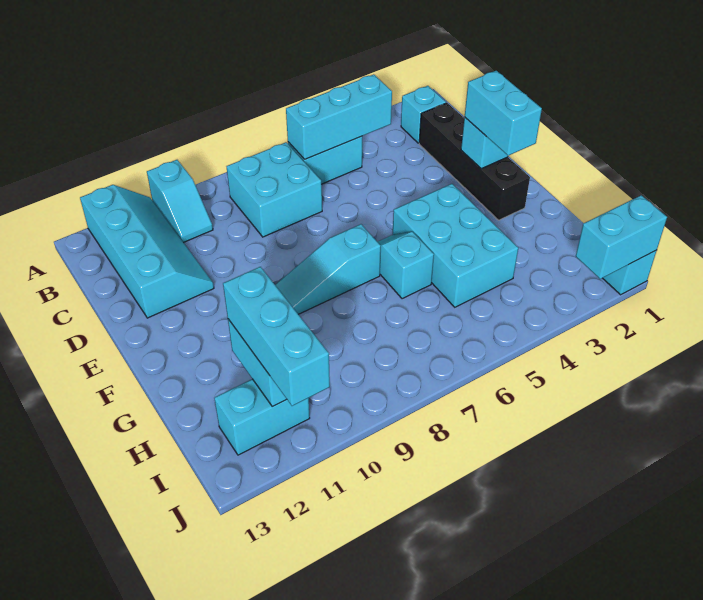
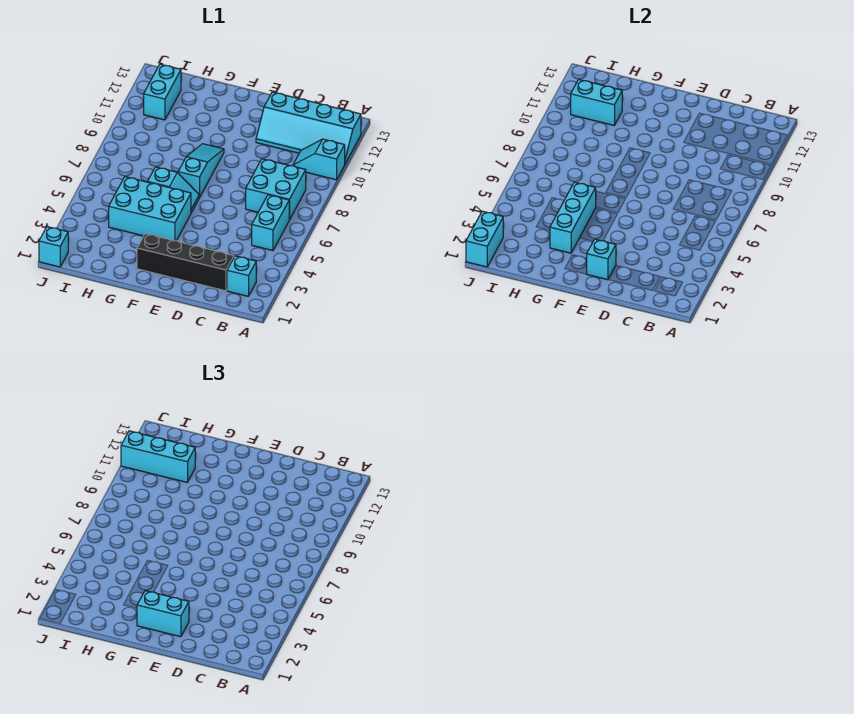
cyan 1x3 brick [286,74,392,159] -> cyan 1x3 brick moved to [550,182,596,253]

